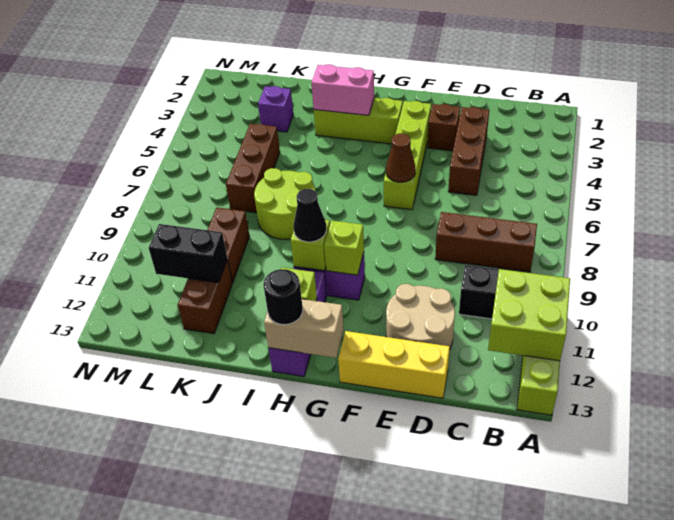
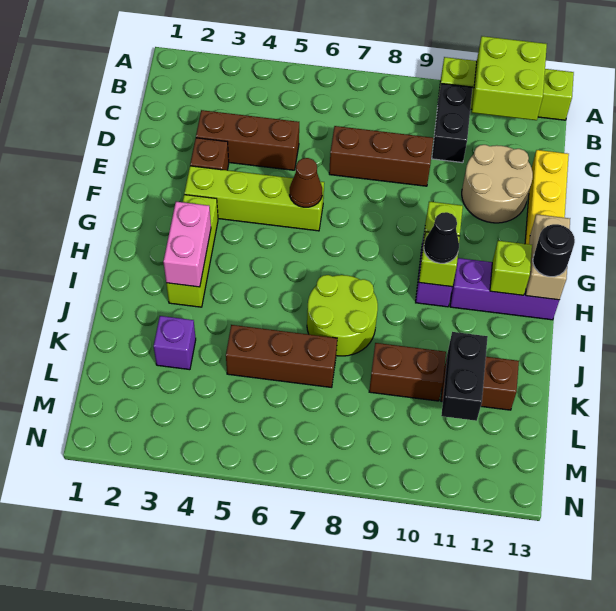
brown 1x3 brick [435,212,537,272] -> brown 1x3 brick turned to [329,126,433,186]

